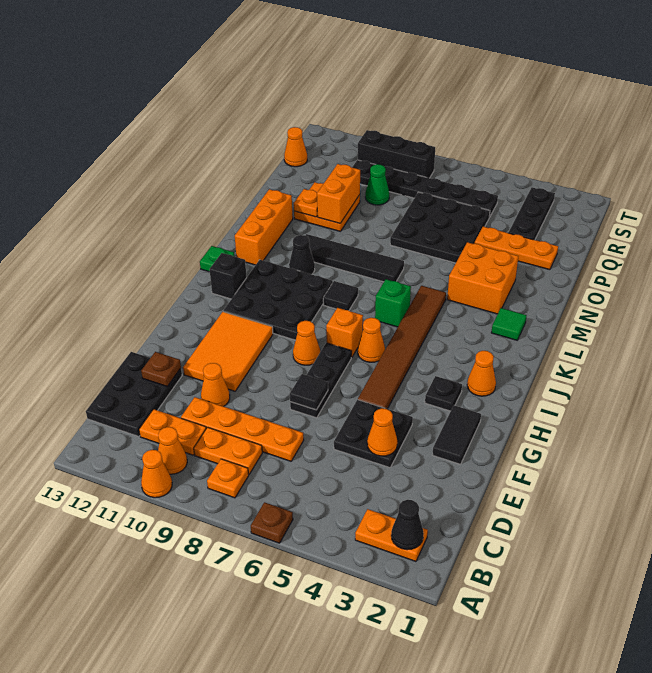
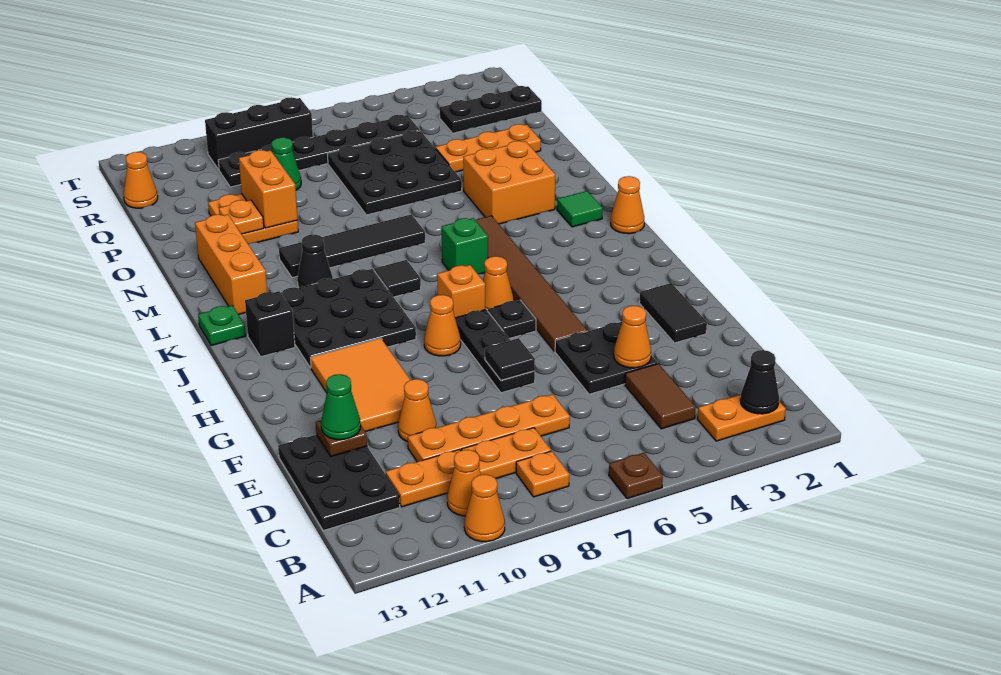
none -> brown 1x2 tile [625,364,696,429]
none -> green 1x1 cone [321,374,361,440]
black 1x1 plate [425,376,462,411] -> black 1x1 plate moved to [488,300,536,338]
orange 1x1 cone [467,351,496,396] -> orange 1x1 cone moved to [611,176,644,234]
black 1x3 plate [509,188,555,240] -> black 1x3 plate turned to [439,86,542,133]

